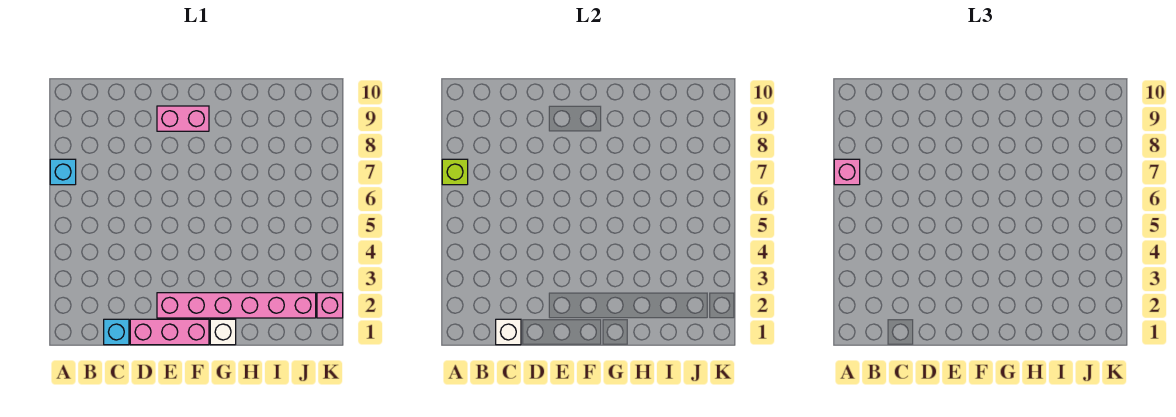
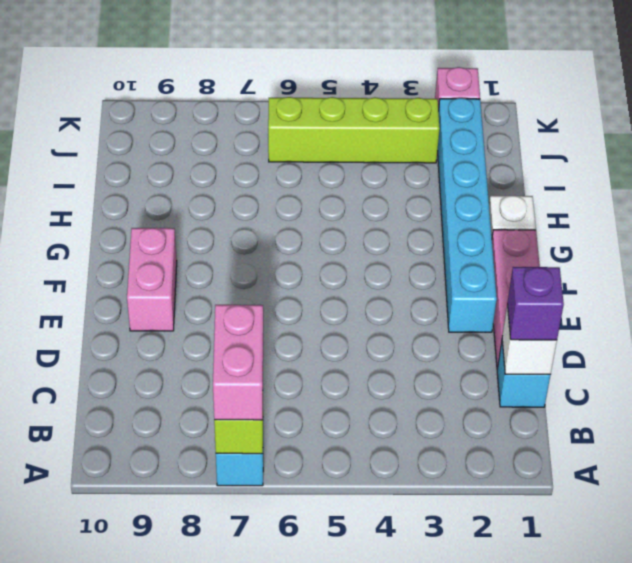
pink 1x1 brick [834,159,860,185] -> pink 1x2 brick [213,305,263,420]
none -> purple 1x1 brick [507,267,564,340]
pink 1x6 brick [157,293,316,318] -> cyan 1x6 brick [437,98,497,332]
none -> lime 1x4 brick [268,97,439,163]

